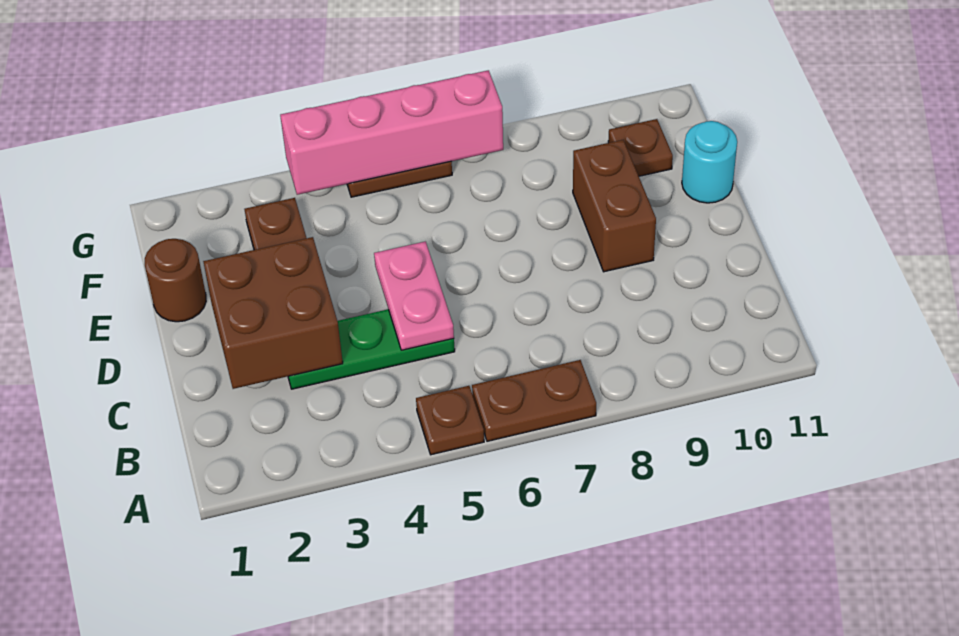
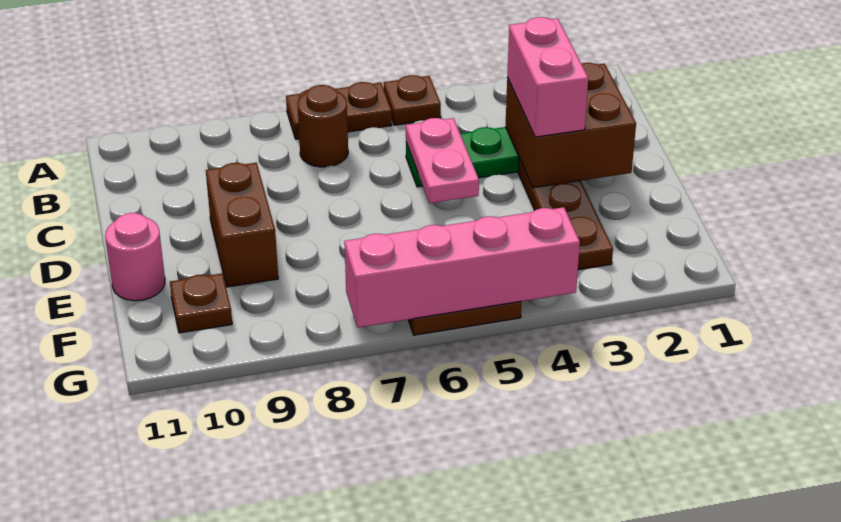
none -> pink 1x2 brick [507,17,588,137]
brown 1x1 round brick [145,239,206,322] -> brown 1x1 round brick moved to [297,85,348,167]
cyan 1x1 round brick [682,121,737,203] -> pink 1x1 round brick [105,213,165,301]

